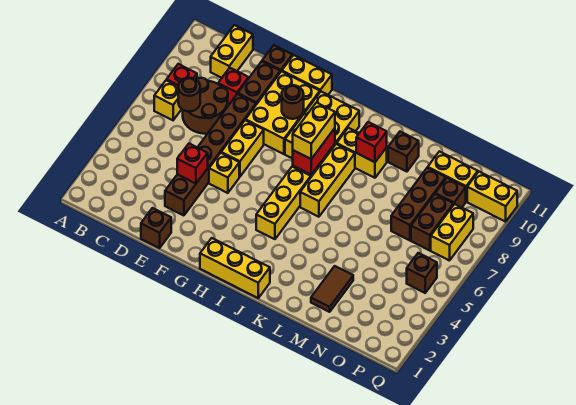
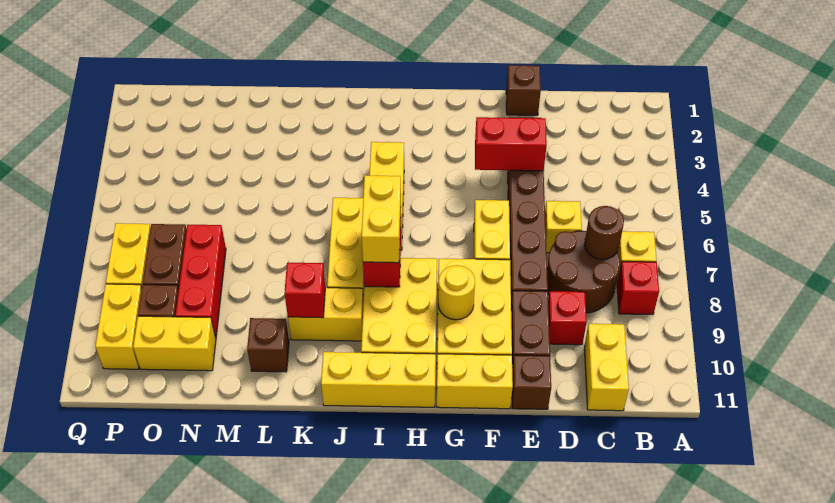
red 1x1 brick [177,144,208,184] -> red 1x2 brick [475,117,547,171]
yellow 1x1 brick [209,153,239,193] -> yellow 1x1 brick moved to [545,201,582,253]
brown 1x1 round brick [282,85,304,119] -> yellow 1x1 round brick [438,265,475,320]
yellow 1x3 brick [200,238,270,298] -> yellow 1x3 brick moved to [321,352,436,407]
brown 1x2 tile [311,266,353,312] -> none
brown 1x3 brick [391,168,446,240] -> red 1x3 brick [176,225,226,338]
brown 1x1 brick [407,253,437,293] -> none
yellow 1x2 brick [467,172,517,222] -> yellow 1x2 brick turned to [95,284,142,369]

